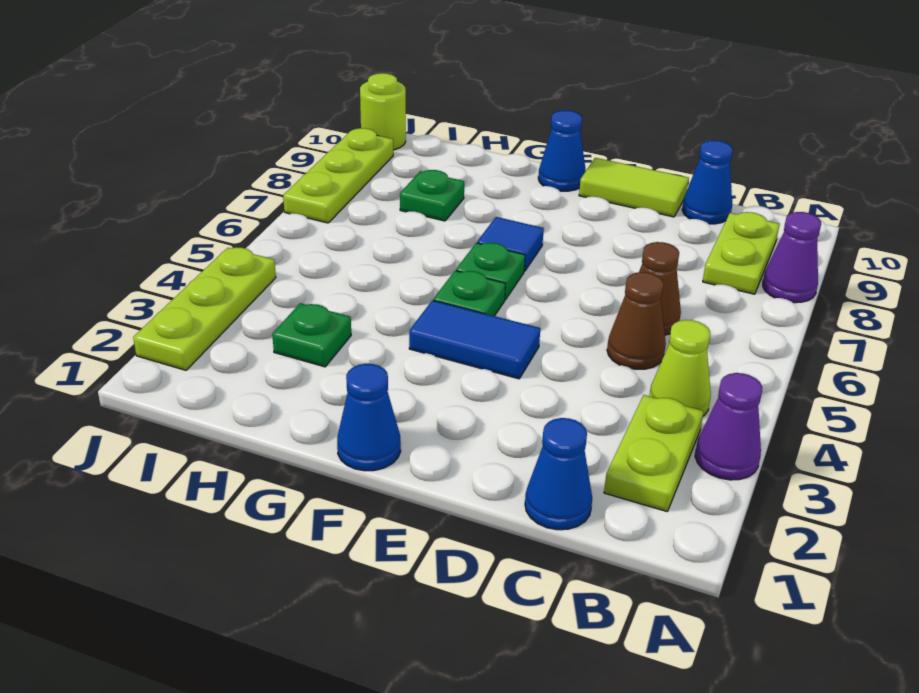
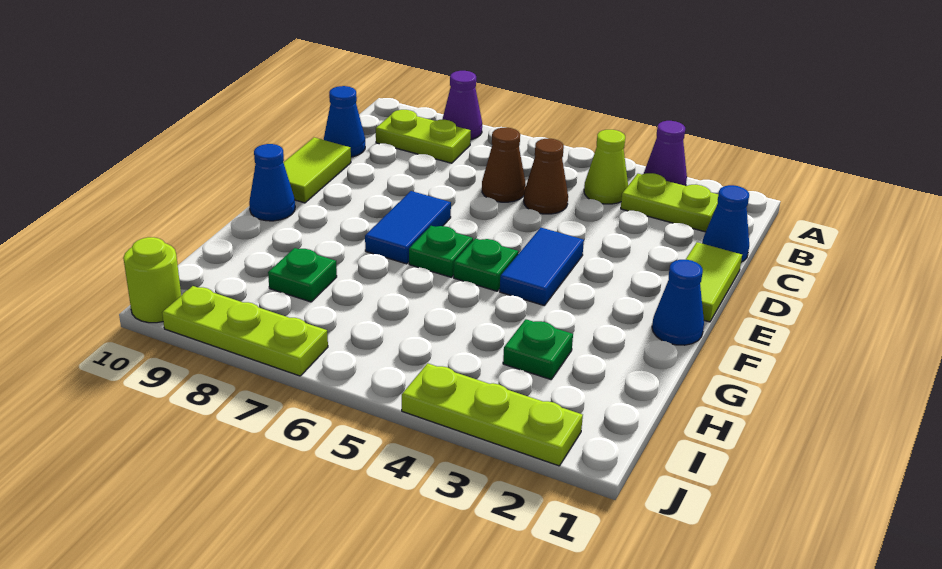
none -> lime 1x2 tile [686,242,742,322]
blue 1x1 tile [477,217,544,271] -> blue 1x2 tile [365,191,451,264]

